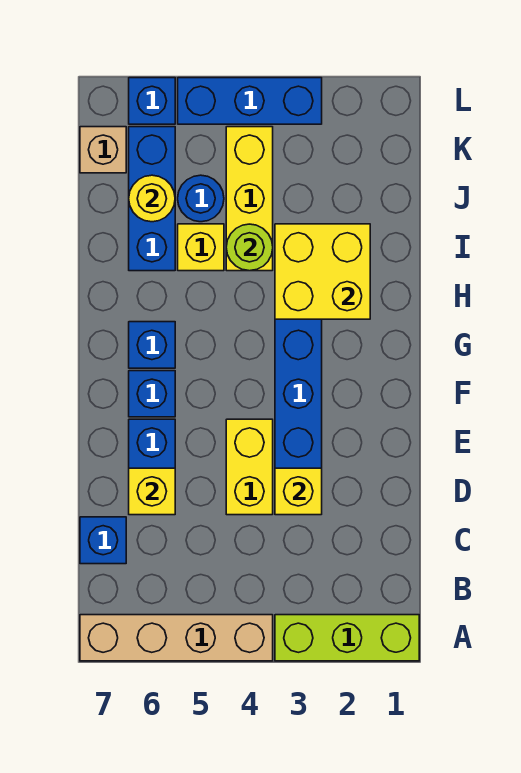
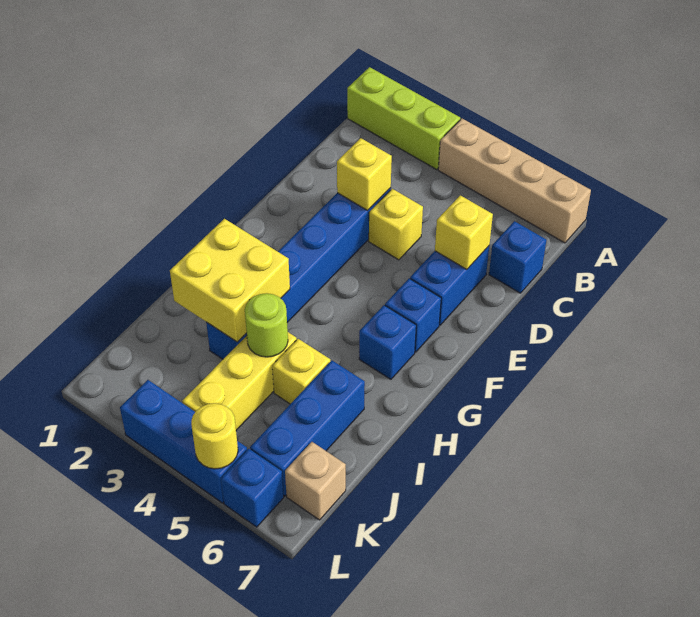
yellow 1x2 brick [226,419,273,515] -> yellow 1x1 brick [369,189,423,260]
blue 1x1 round brick [178,175,224,222] -> none
yellow 1x1 round brick [129,175,175,222] -> yellow 1x1 round brick moved to [191,403,238,469]

